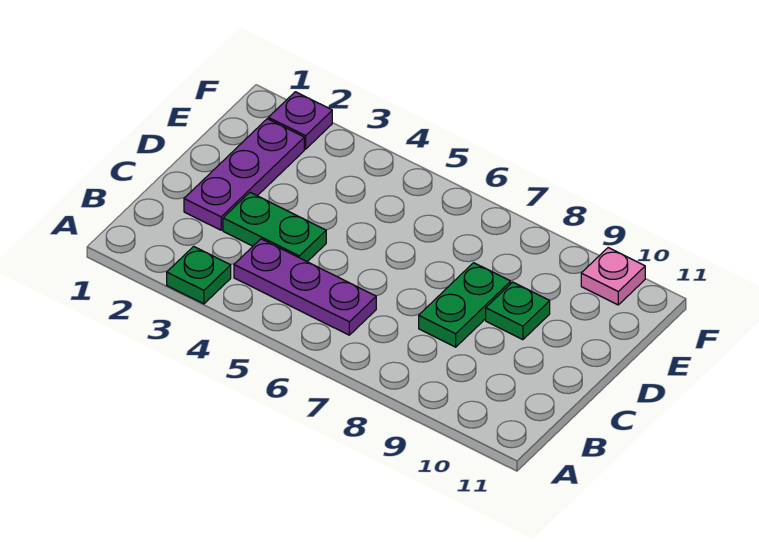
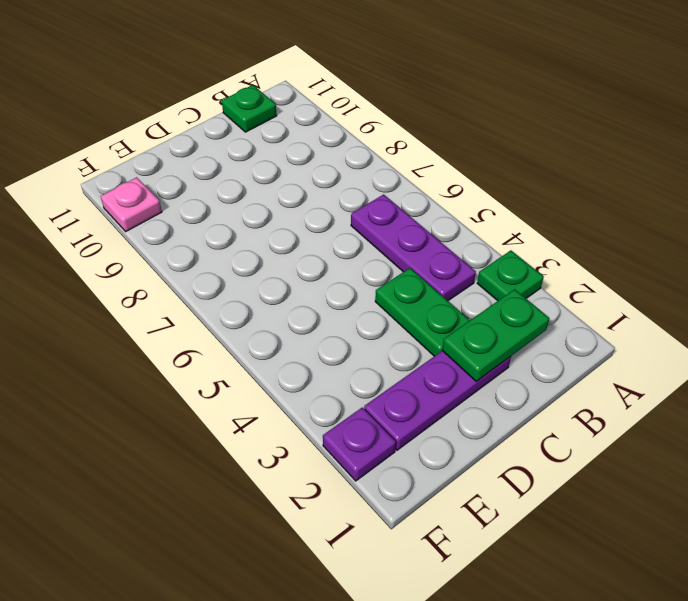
green 1x2 plate [419,263,511,347] -> green 1x2 plate moved to [442,289,549,382]
green 1x1 plate [486,282,550,340] -> green 1x1 plate moved to [222,85,277,132]

